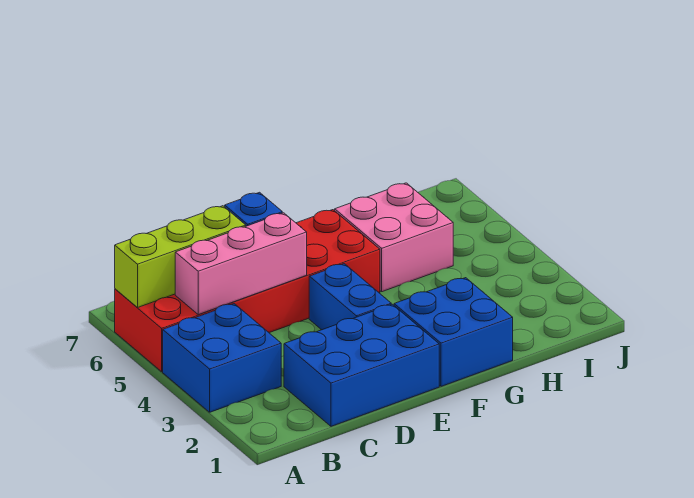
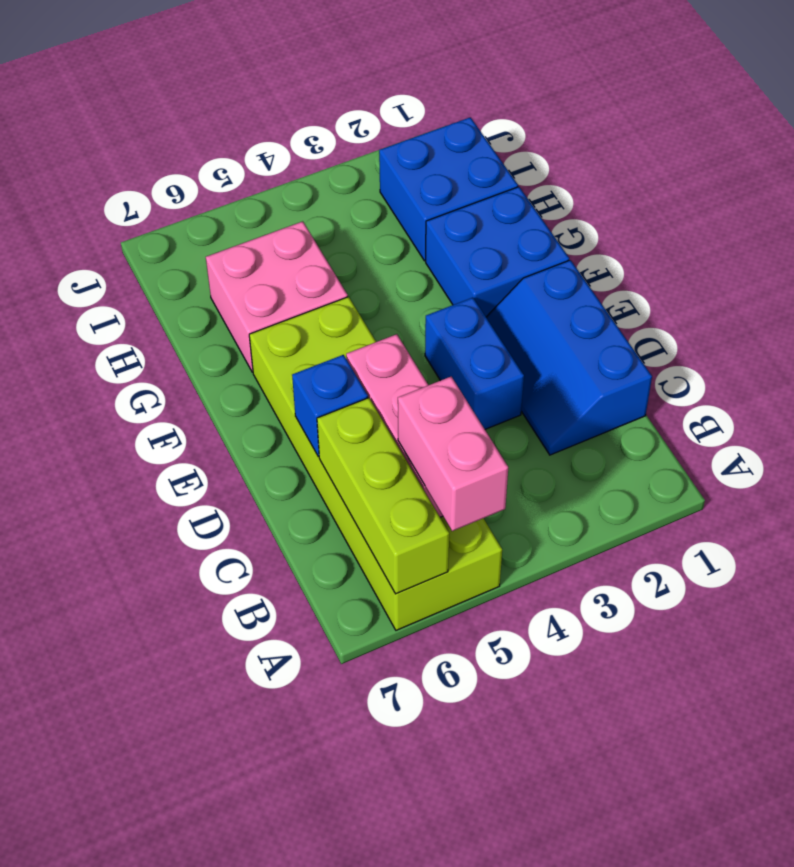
blue 2x2 brick [163,304,281,412] -> blue 2x2 brick moved to [379,117,518,261]
red 2x6 brick [115,210,380,372] -> lime 2x6 brick [249,297,502,630]
none -> pink 1x2 brick [398,377,508,531]
blue 2x3 brick [284,304,439,426] -> blue 2x3 slope [486,260,652,455]
blue 1x2 brick [309,264,391,330] -> blue 1x2 brick turned to [425,298,524,429]

